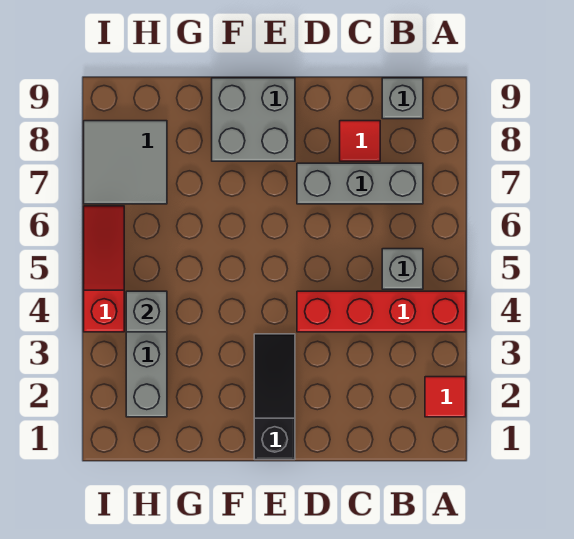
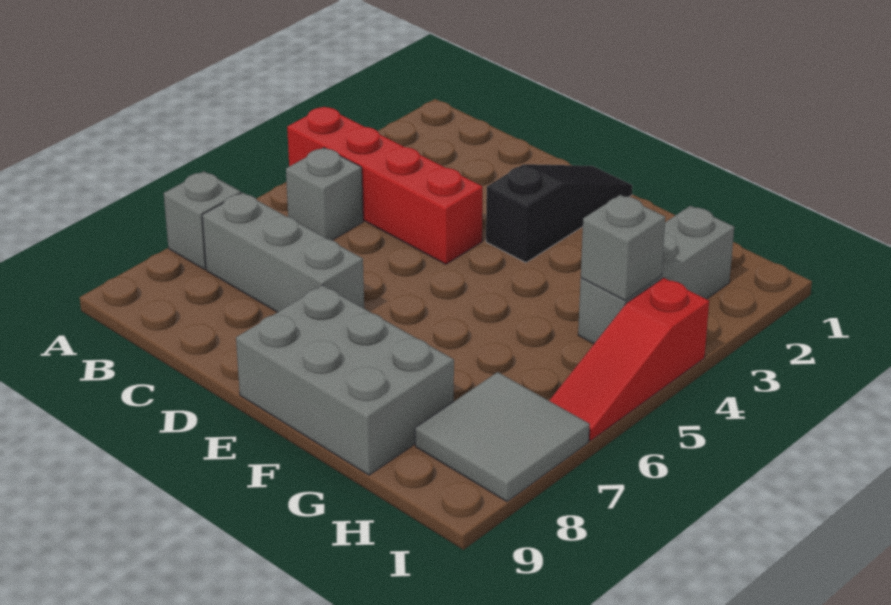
red 1x1 tile [425,377,466,417] -> none
grey 1x1 brick [382,78,423,119] -> grey 1x1 brick moved to [164,171,241,270]
red 1x1 tile [340,121,380,161] -> none
black 1x3 slope [254,334,295,460] -> black 1x3 slope turned to [486,164,632,263]
grey 2x2 brick [212,78,295,161] -> grey 2x3 brick [236,285,454,475]

